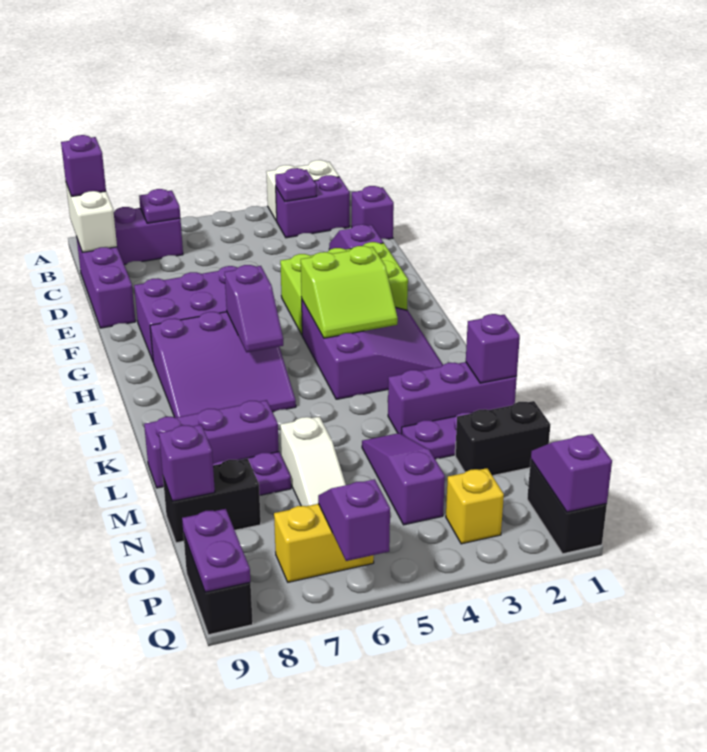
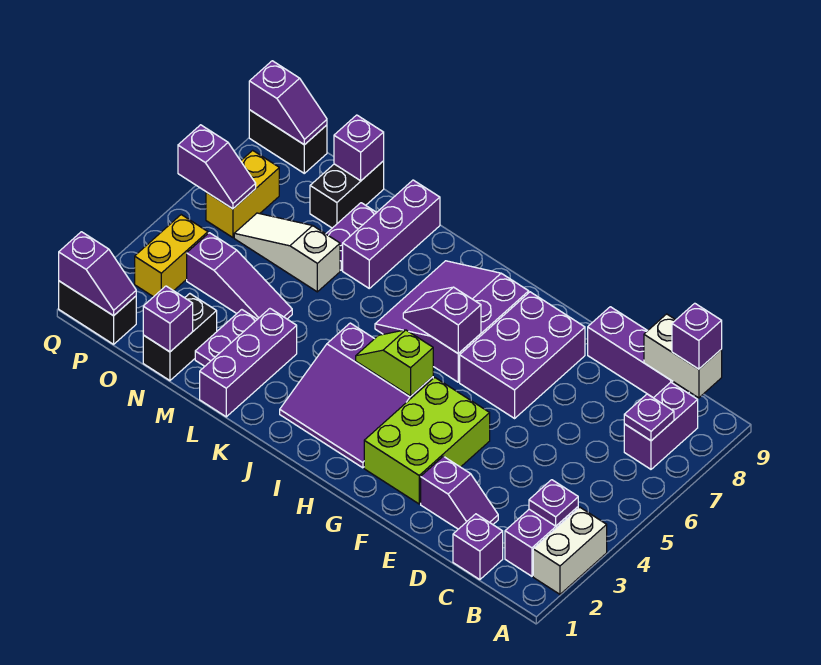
lime 2x2 slope [301,246,398,338] -> lime 1x2 slope [356,330,433,396]
purple 1x1 brick [466,314,520,383] -> purple 1x1 brick moved to [143,286,193,352]
yellow 1x1 brick [446,468,504,544] -> yellow 1x2 brick [135,215,208,297]
purple 1x2 plate [182,509,250,592] -> purple 1x2 slope [249,61,327,145]

